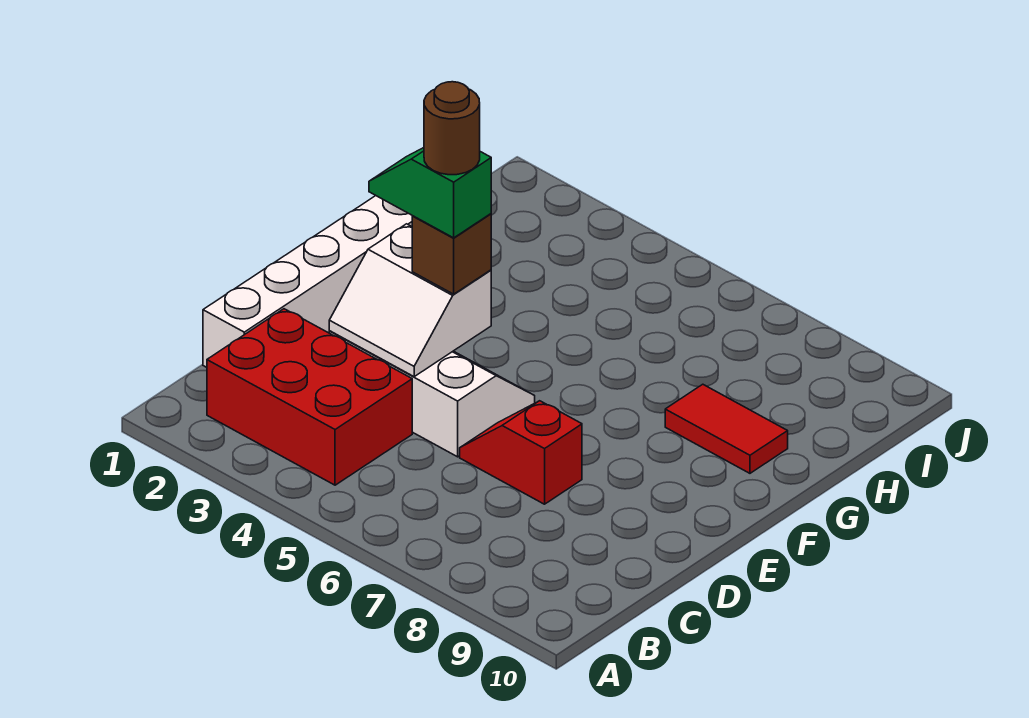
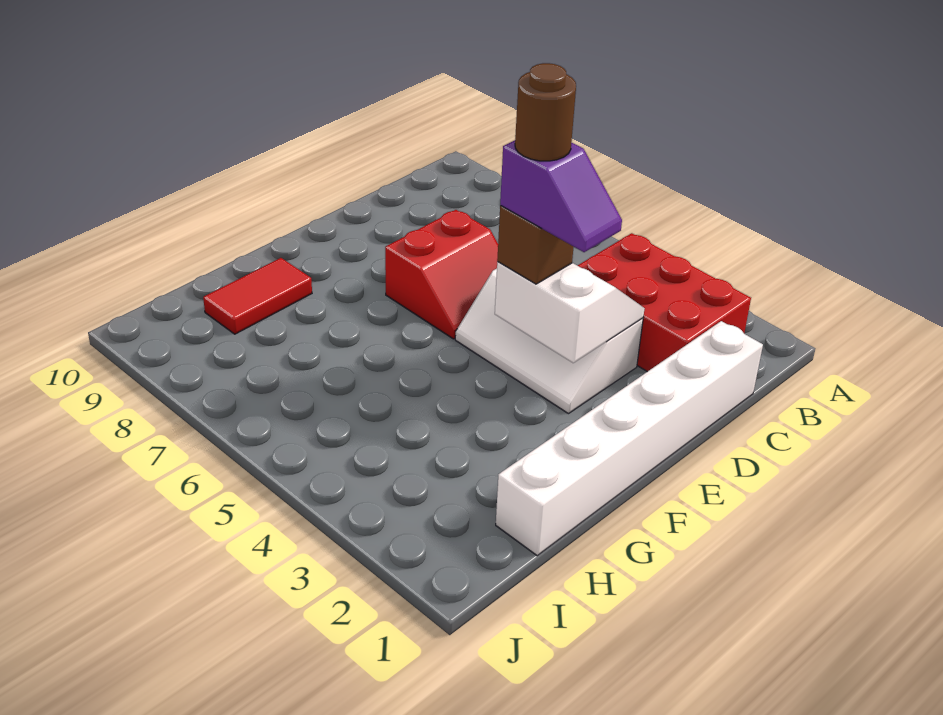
red 1x2 slope [460,401,582,504] -> red 2x2 slope [385,210,498,339]
green 1x2 slope [369,148,491,238] -> purple 1x2 slope [500,140,622,252]
red 1x2 tile [665,384,788,473] -> red 1x2 tile turned to [203,258,312,334]

